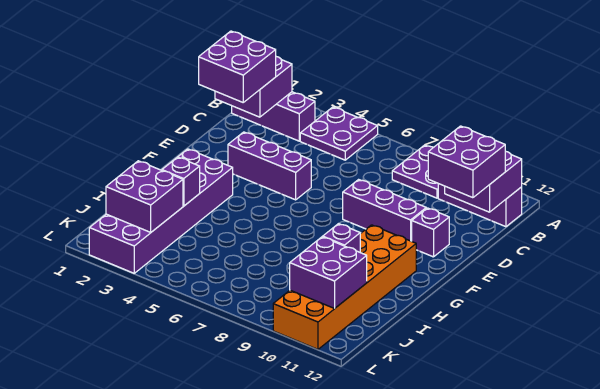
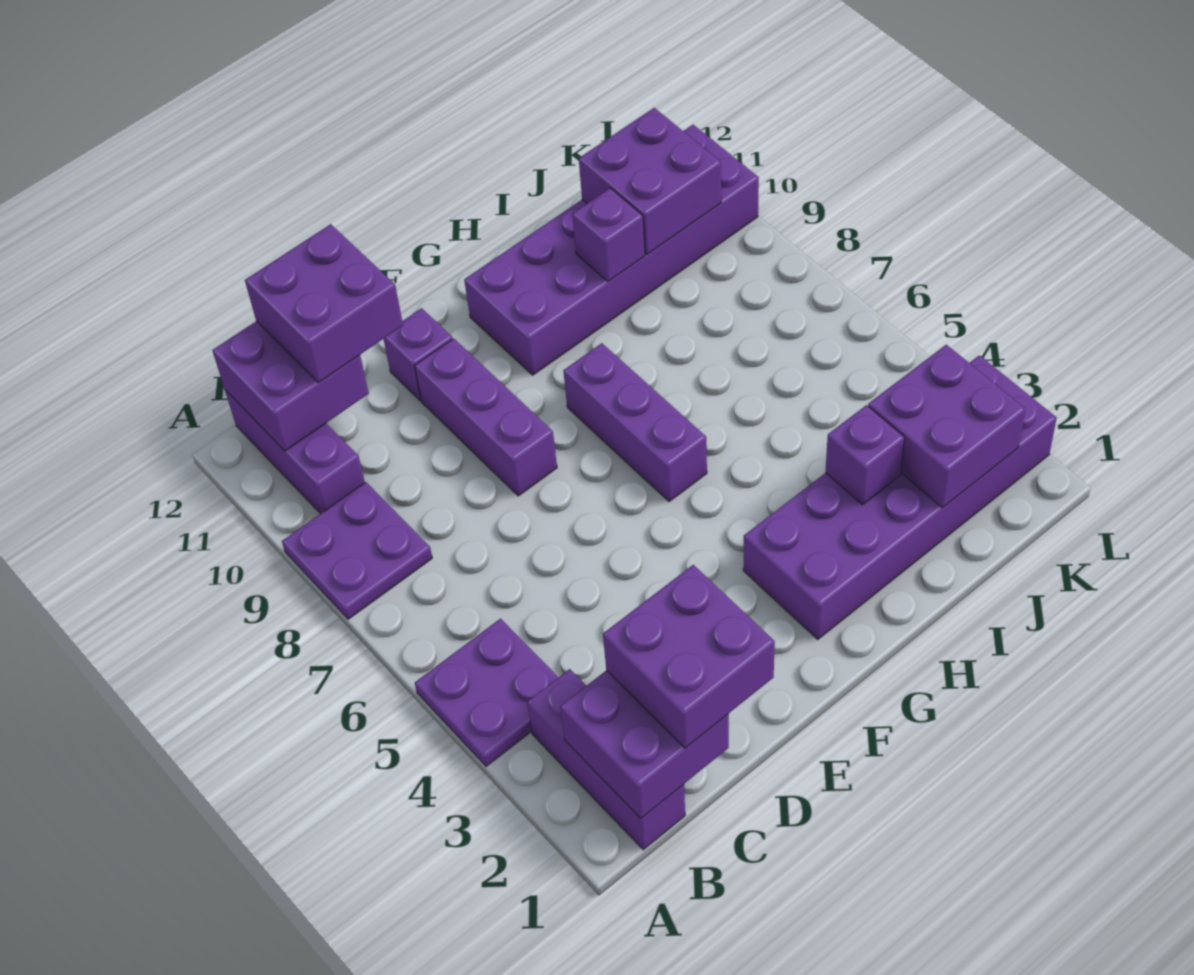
purple 1x3 brick [228,132,311,200] -> purple 1x3 brick moved to [563,343,707,501]
orange 2x6 brick [273,225,416,349] -> purple 2x6 brick [464,125,759,375]

